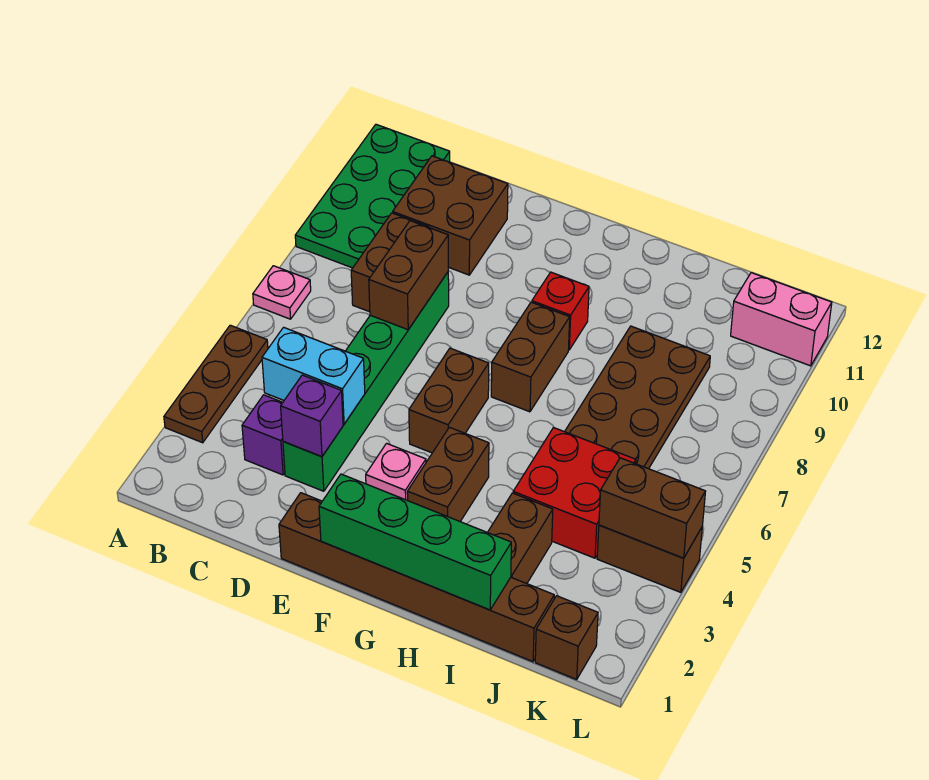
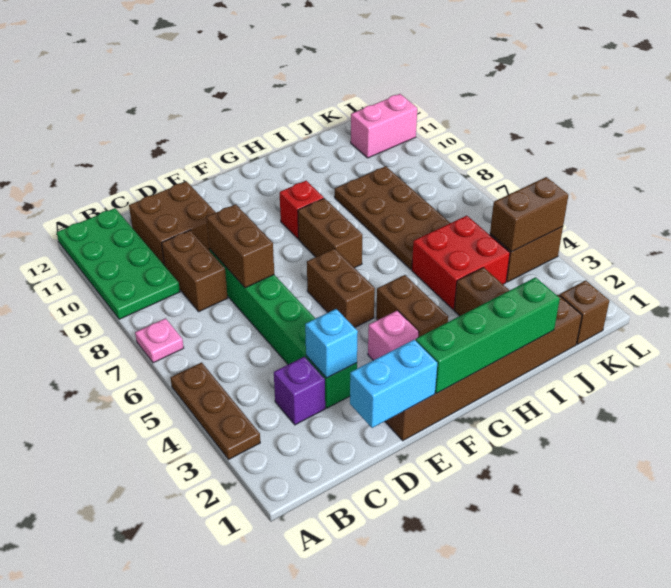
cyan 1x2 brick [262,327,365,424] -> cyan 1x2 brick moved to [350,340,437,428]
purple 1x1 brick [281,375,343,457] -> cyan 1x1 brick [305,309,358,378]

